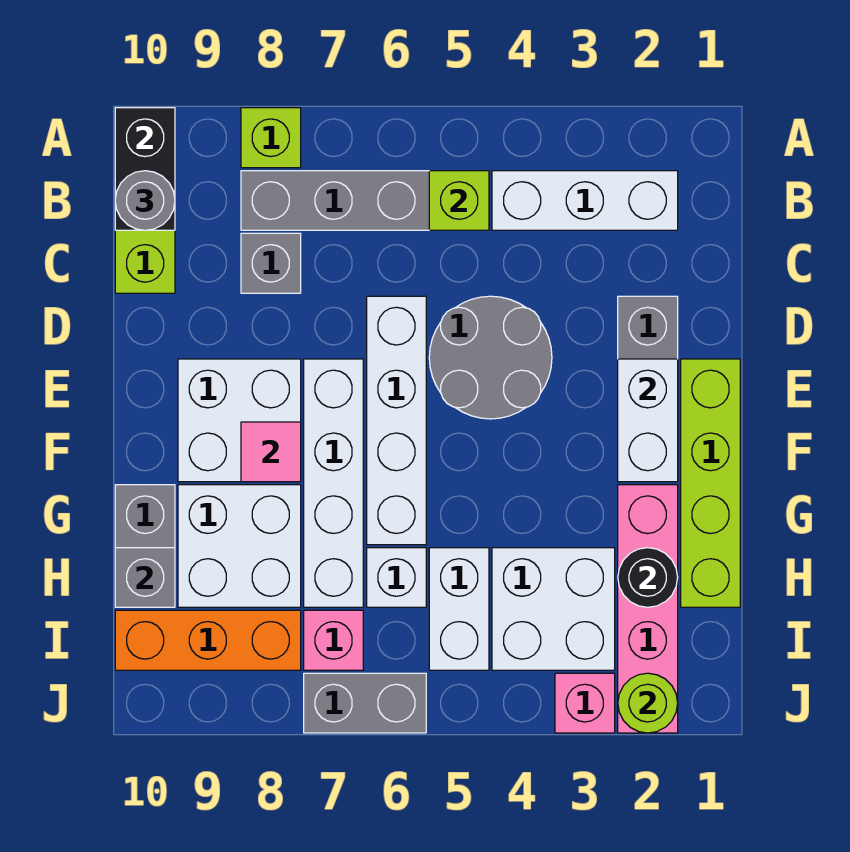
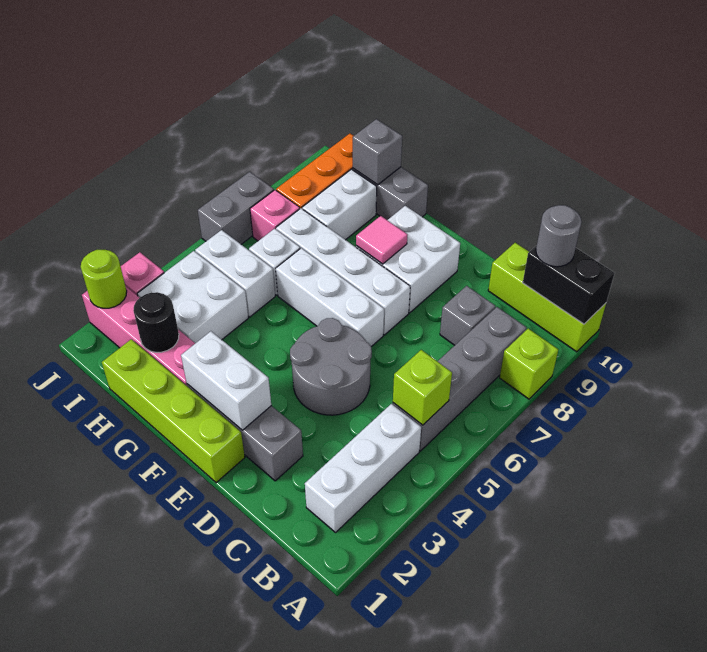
white 1x4 brick [367,296,426,545] -> white 1x3 brick [276,248,384,347]
white 2x2 brick [178,485,301,607] -> white 1x2 brick [302,169,377,240]

